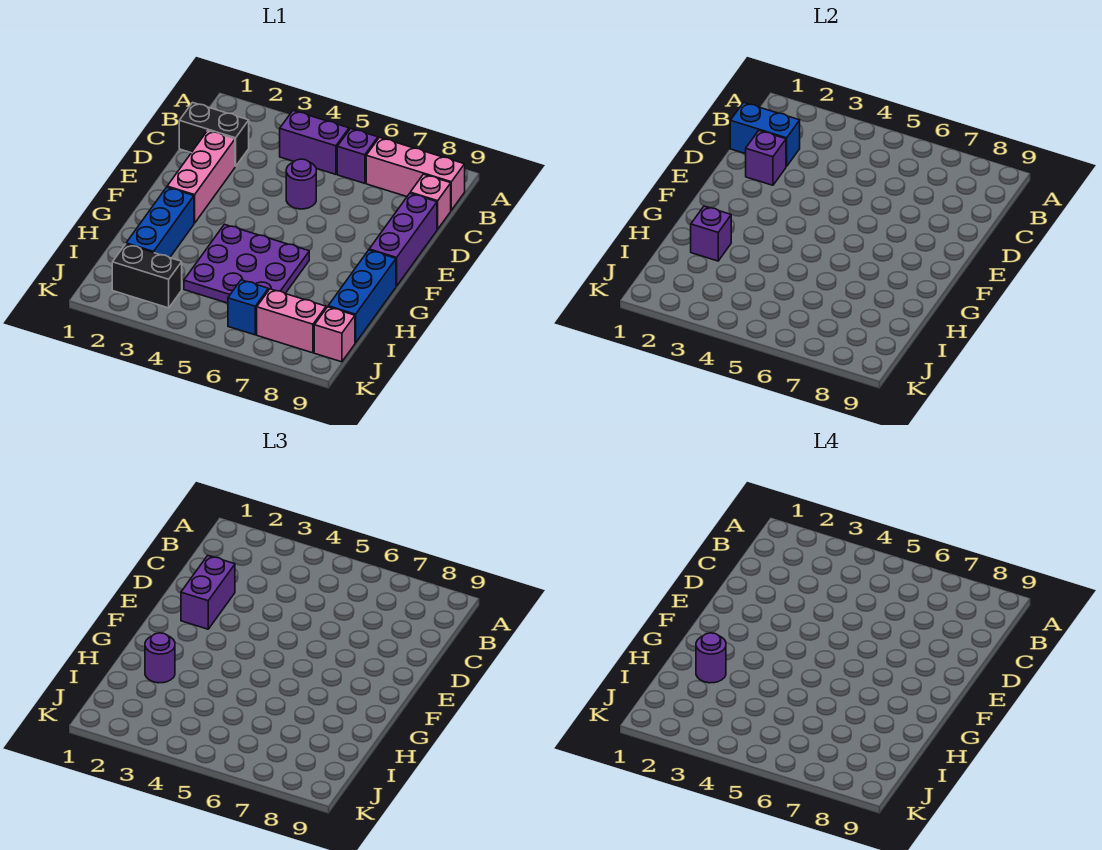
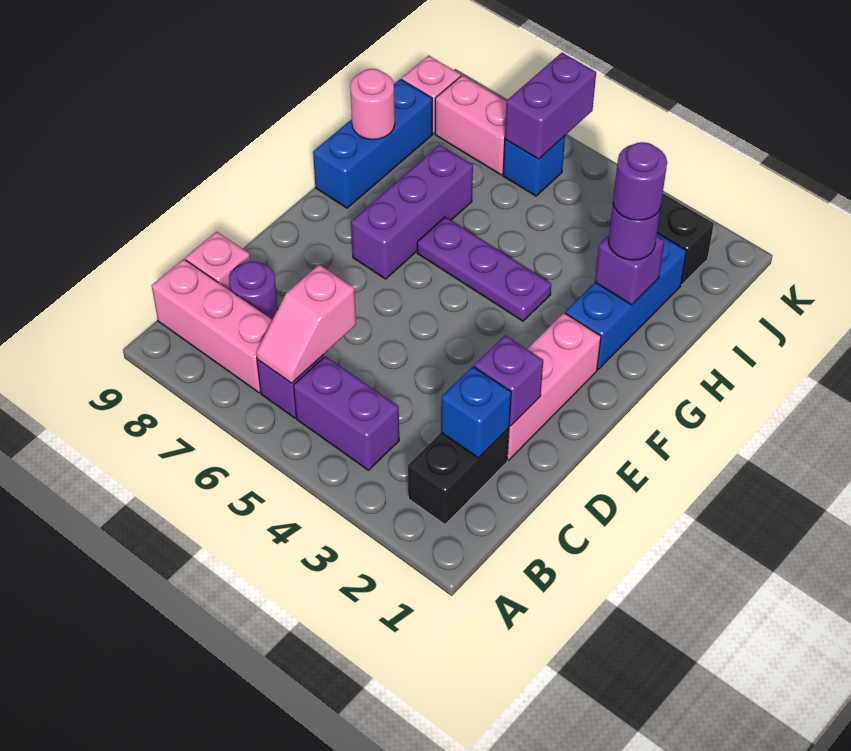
none -> pink 1x2 slope [256,264,356,383]
black 1x2 brick [179,103,249,166] -> black 1x2 brick turned to [408,428,509,524]
blue 1x2 brick [730,103,800,166] -> blue 1x1 brick [441,367,511,458]
purple 1x2 brick [181,555,235,629] -> purple 1x2 brick moved to [505,53,596,159]
purple 1x1 round brick [286,159,316,209] -> purple 1x1 round brick moved to [229,261,278,320]
purple 1x3 brick [369,193,437,286] -> purple 1x3 brick moved to [351,145,473,279]
purple 3x3 plate [184,224,309,303] -> purple 1x3 plate [417,217,551,321]
none -> pink 1x1 round brick [350,69,395,140]

